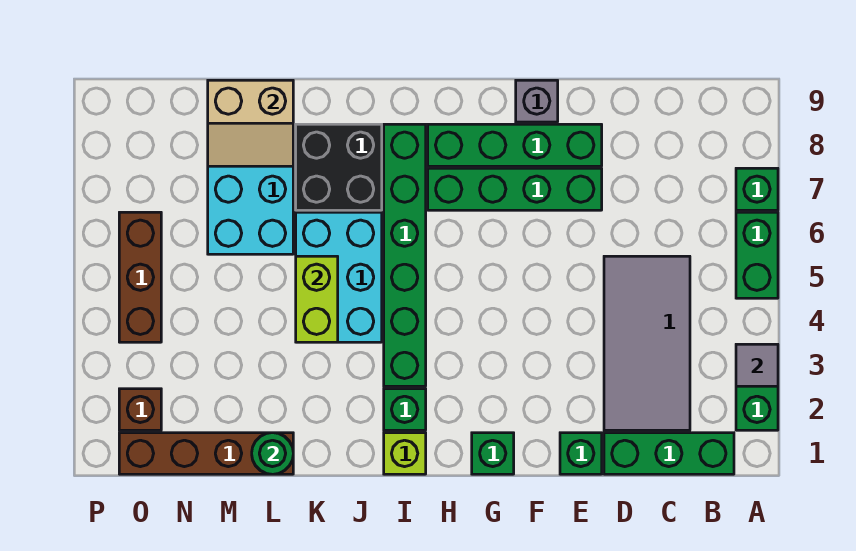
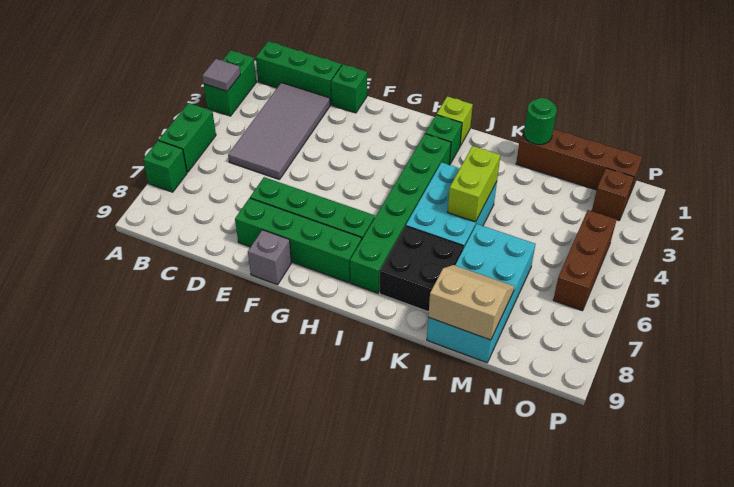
green 1x1 brick [472,433,514,474] -> none

